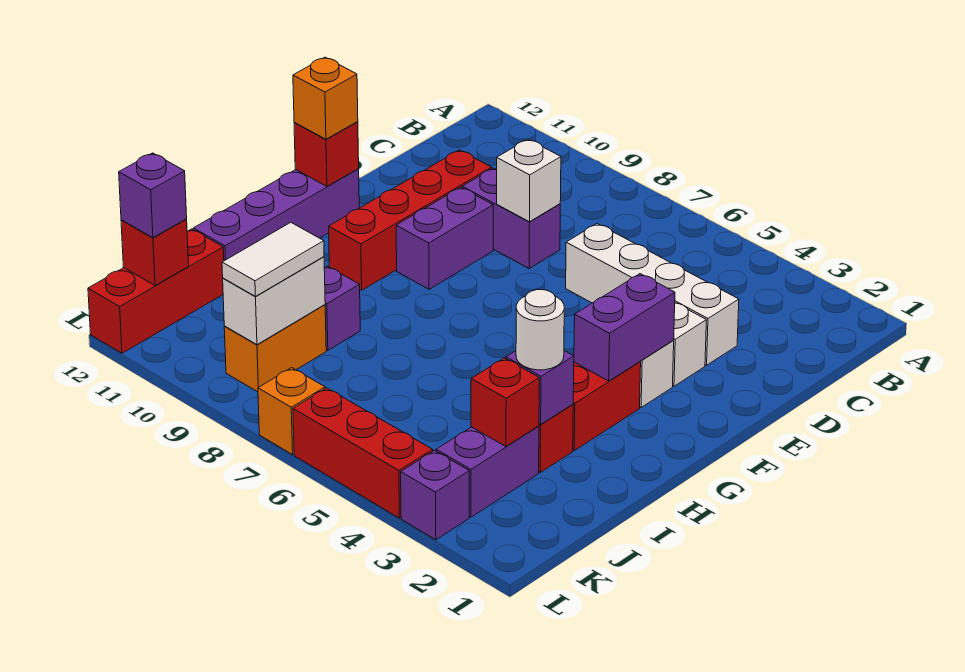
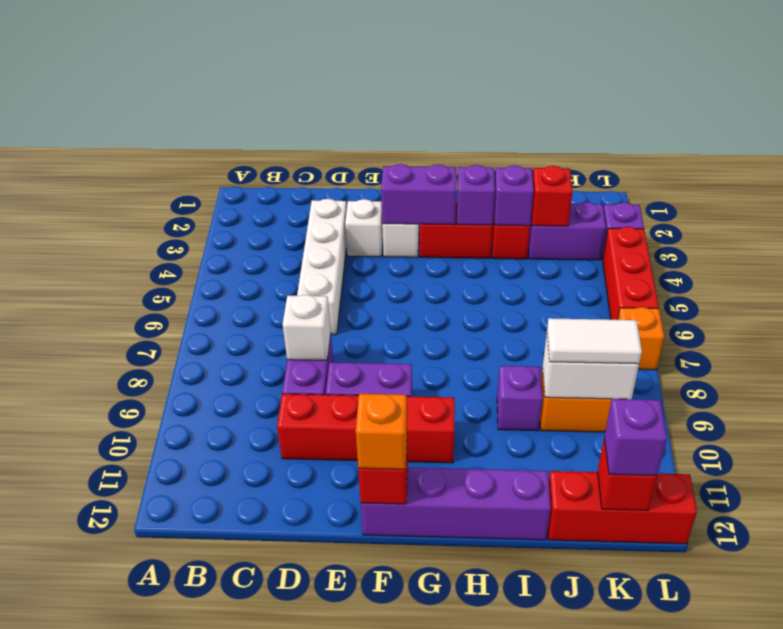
none -> purple 1x1 brick [457,165,495,225]
white 1x1 round brick [516,290,564,370] -> none

